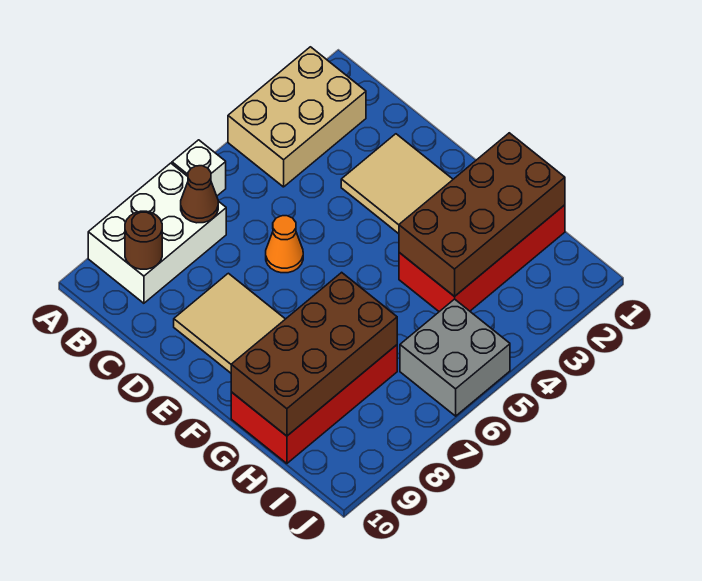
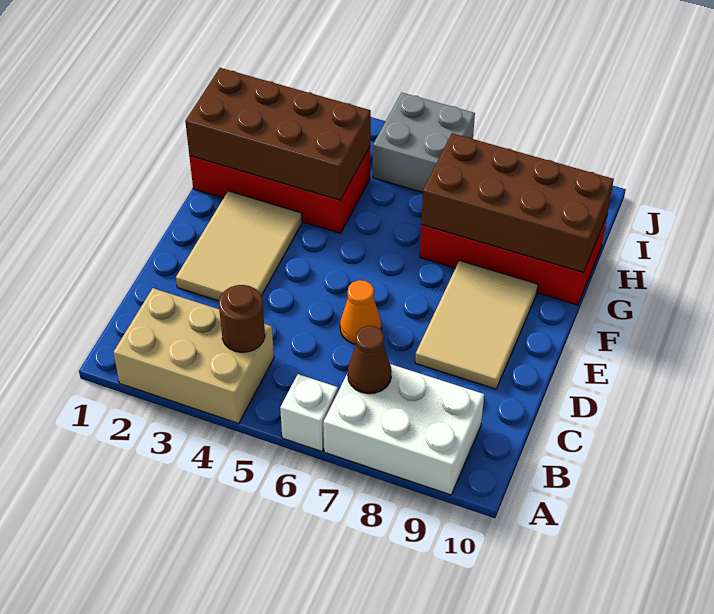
brown 1x1 round brick [125,211,162,269] -> brown 1x1 round brick moved to [219,285,265,352]

